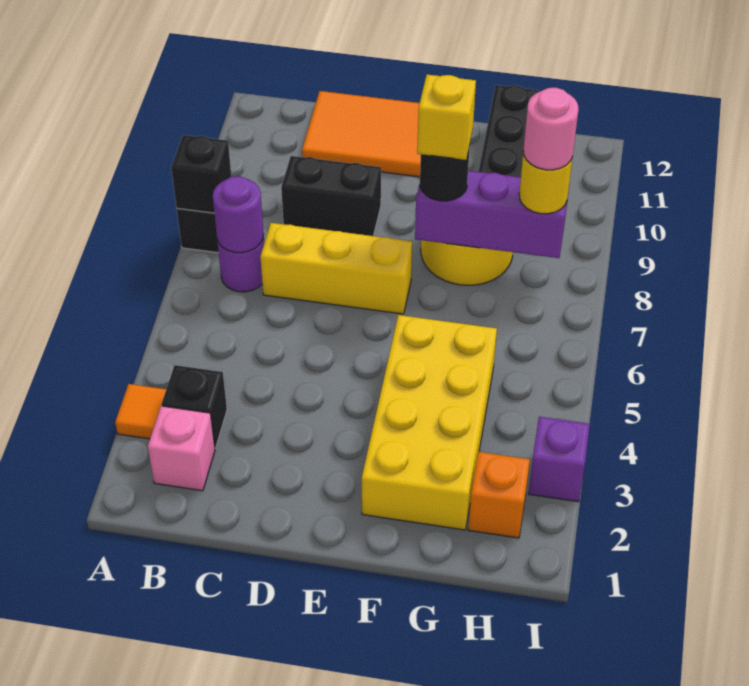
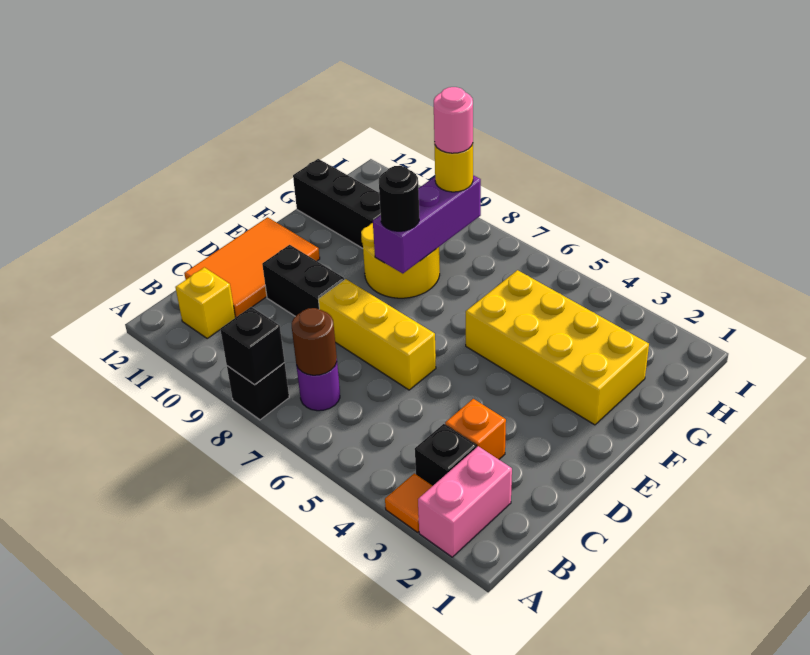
pink 1x1 brick [148,406,215,491] -> pink 1x2 brick [418,446,512,557]
purple 1x1 round brick [213,176,264,253] -> brown 1x1 round brick [292,308,337,375]
yellow 1x3 brick [260,223,412,314] -> yellow 1x3 brick turned to [318,279,436,390]
black 1x2 brick [281,156,381,236] -> black 1x2 brick turned to [262,245,345,317]
yellow 1x1 brick [417,75,476,160] -> yellow 1x1 brick moved to [175,267,235,338]
orange 1x1 brick [468,452,530,538] -> orange 1x1 brick moved to [445,399,506,459]
purple 1x1 brick [528,417,590,502] -> none

